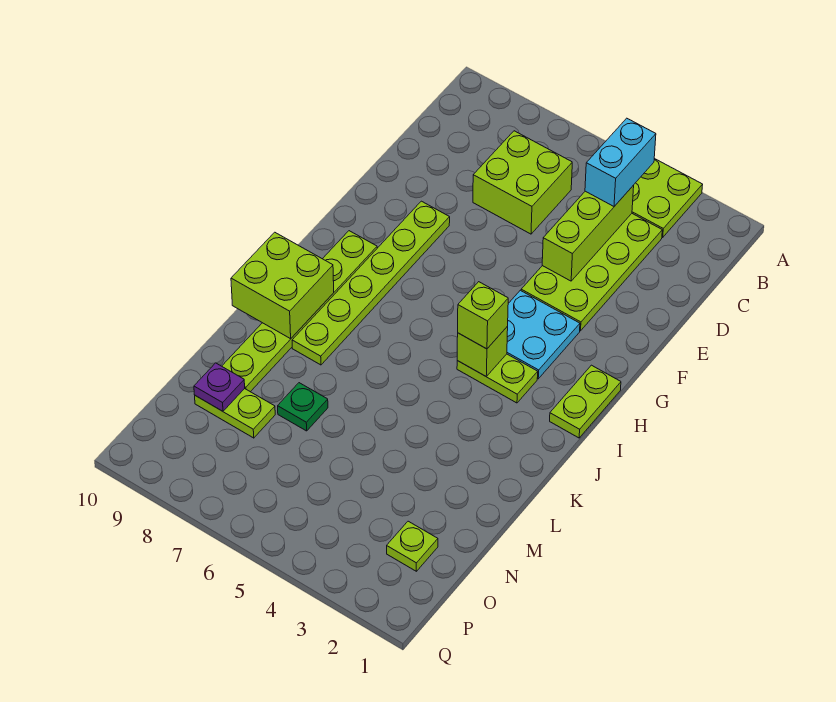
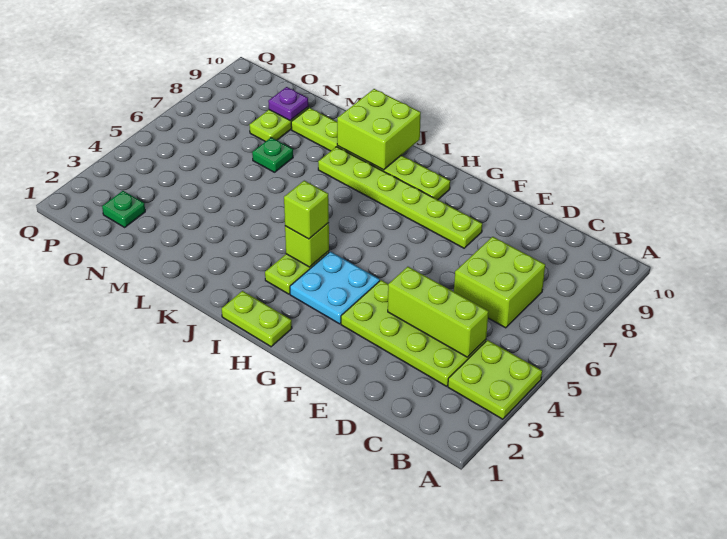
cyan 1x2 brick [585,118,656,206] -> none
lime 1x1 plate [387,521,438,571] -> green 1x1 plate [102,191,145,227]

